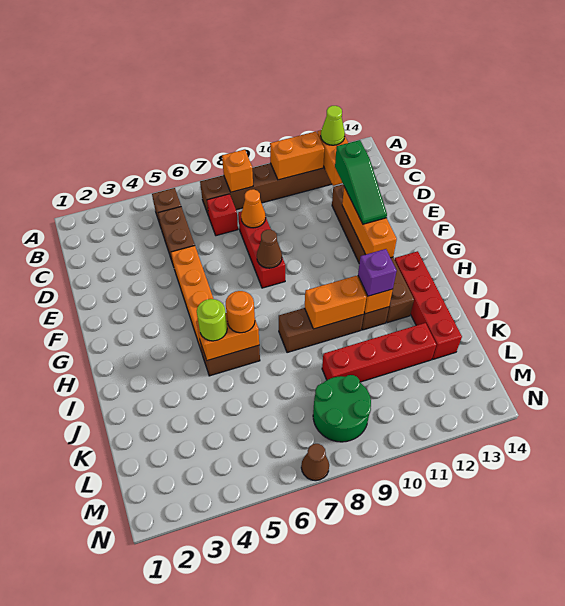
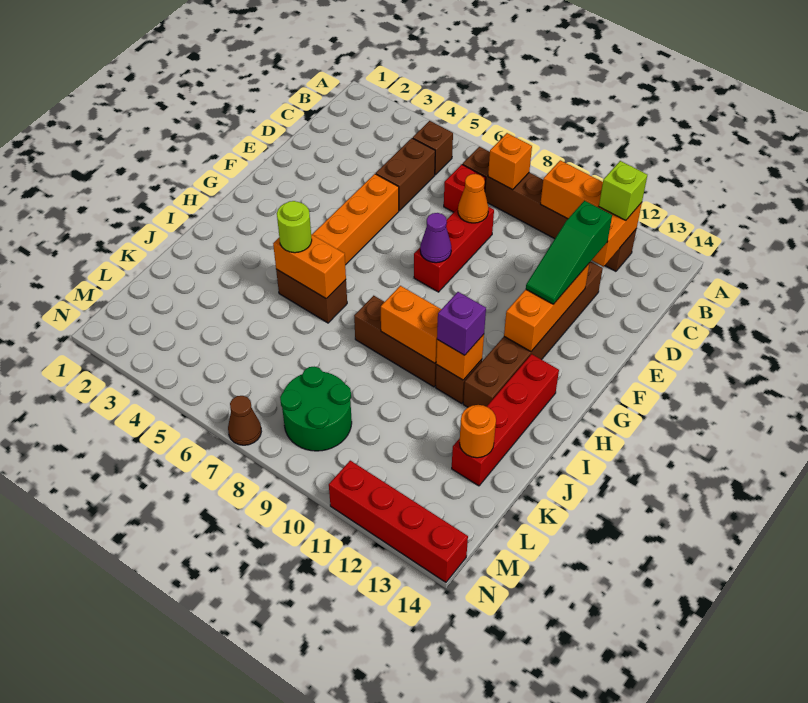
lime 1x1 cone [321,106,345,145] -> lime 1x1 brick [599,161,647,220]
brown 1x1 cone [257,230,282,268] -> purple 1x1 cone [420,213,451,263]
orange 1x1 round brick [226,291,255,333] -> orange 1x1 round brick moved to [460,405,496,458]
red 1x4 brick [322,323,436,382] -> red 1x4 brick moved to [329,461,468,582]

